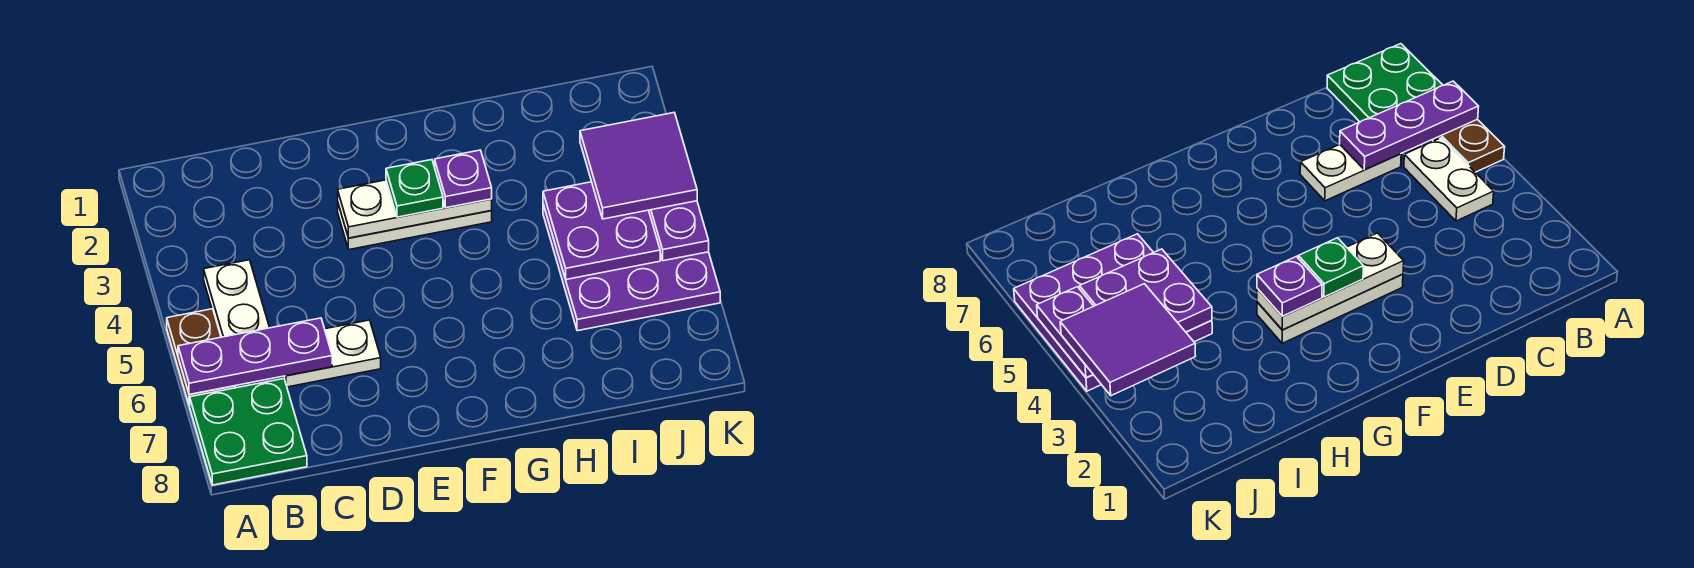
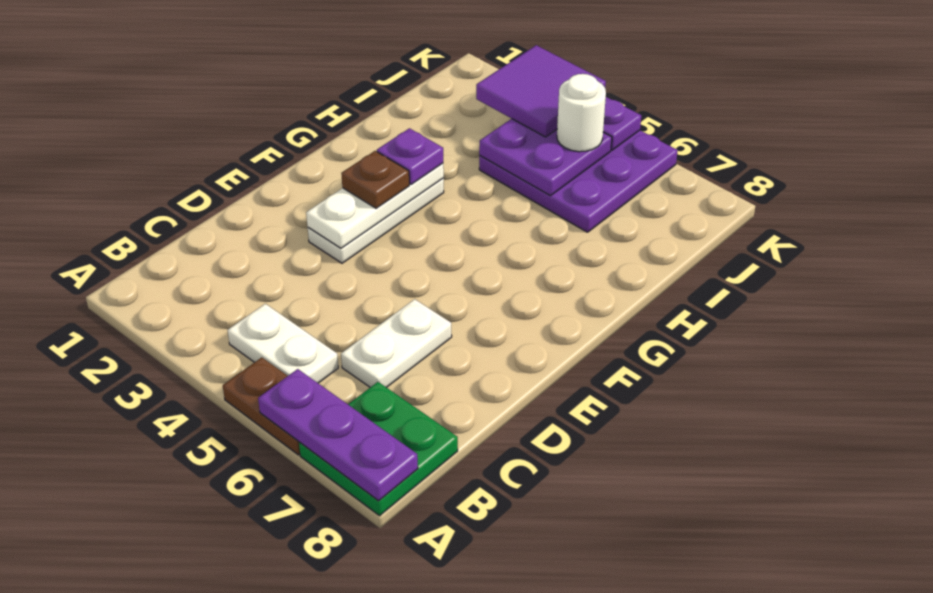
purple 1x3 plate [178,318,332,394] -> purple 1x3 plate turned to [258,369,418,501]
green 1x1 plate [386,160,443,217] -> brown 1x1 plate [341,151,409,208]
none -> white 1x1 round brick [557,74,606,152]

